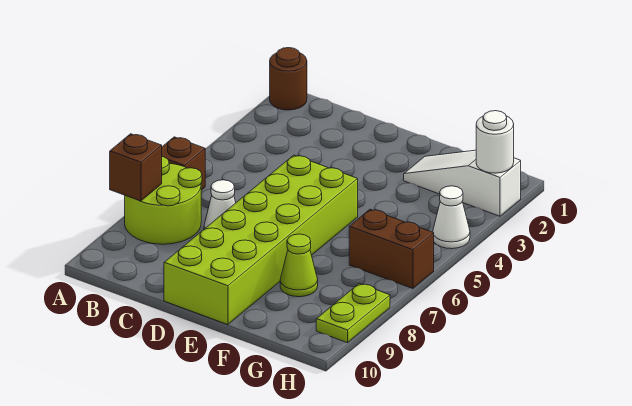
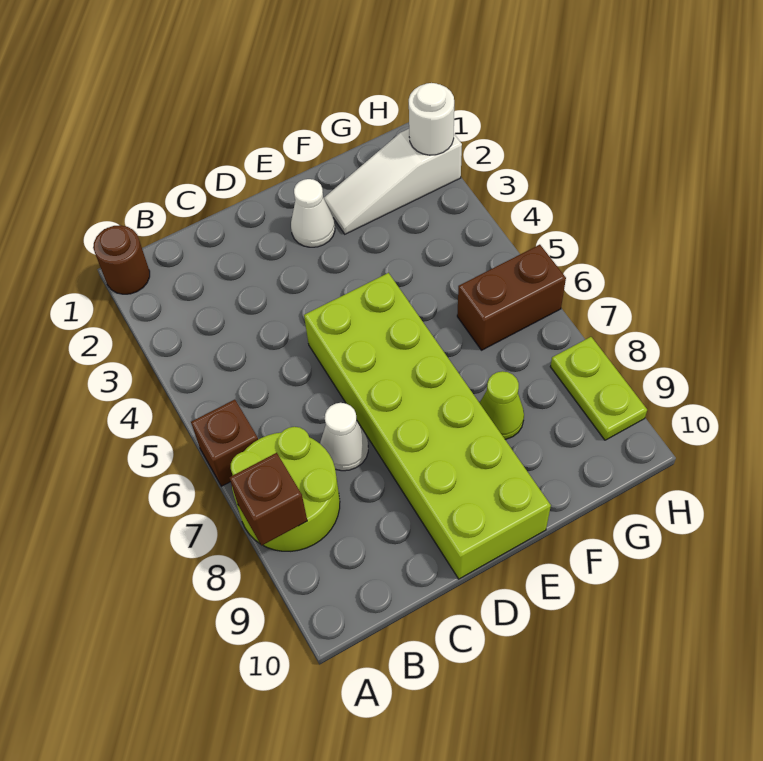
white 1x1 cone [433,186,470,249] -> white 1x1 cone moved to [291,179,335,247]

